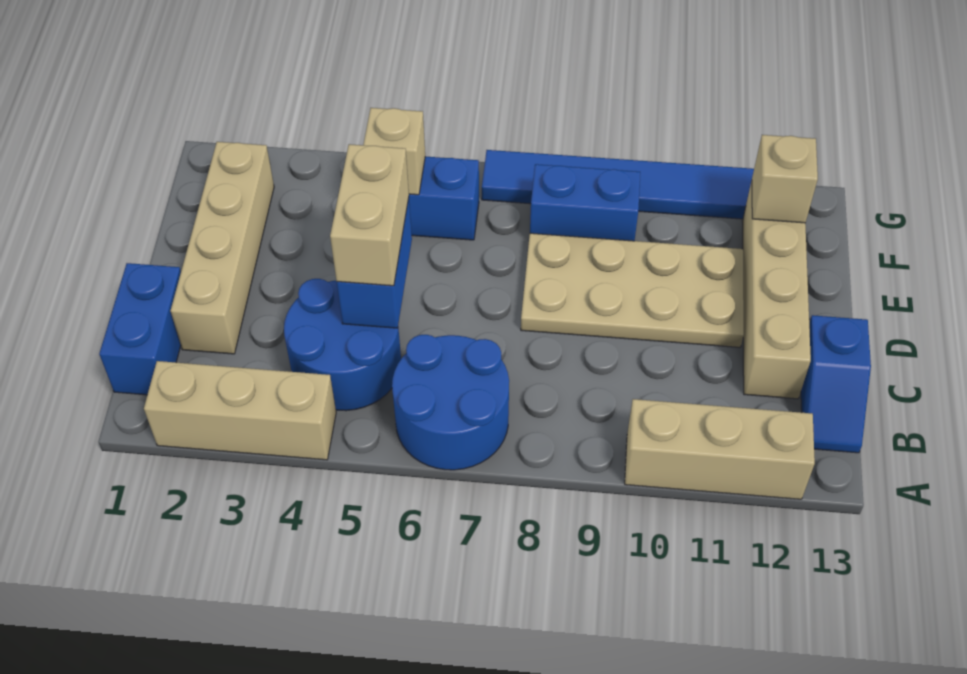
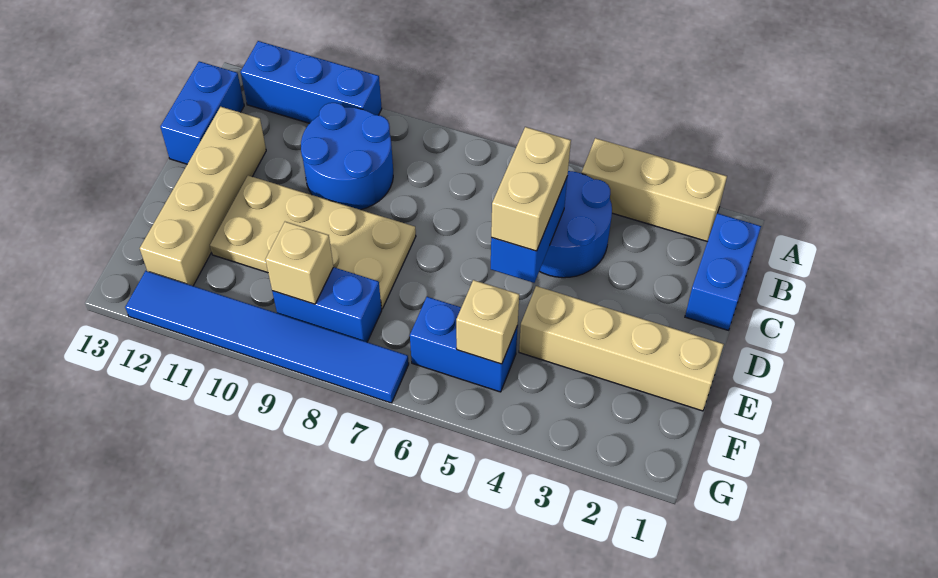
blue 2x2 round brick [392,335,509,470] -> blue 2x2 round brick moved to [301,103,393,210]
tan 1x3 brick [625,399,815,499] -> blue 1x3 brick [241,41,382,123]
blue 1x2 slope [801,315,871,453] -> blue 1x2 brick [160,61,244,164]
tan 1x4 brick [170,142,274,354] -> tan 1x4 brick turned to [519,286,724,411]
tan 1x1 brick [752,135,818,223] -> tan 1x1 brick moved to [265,222,333,304]

